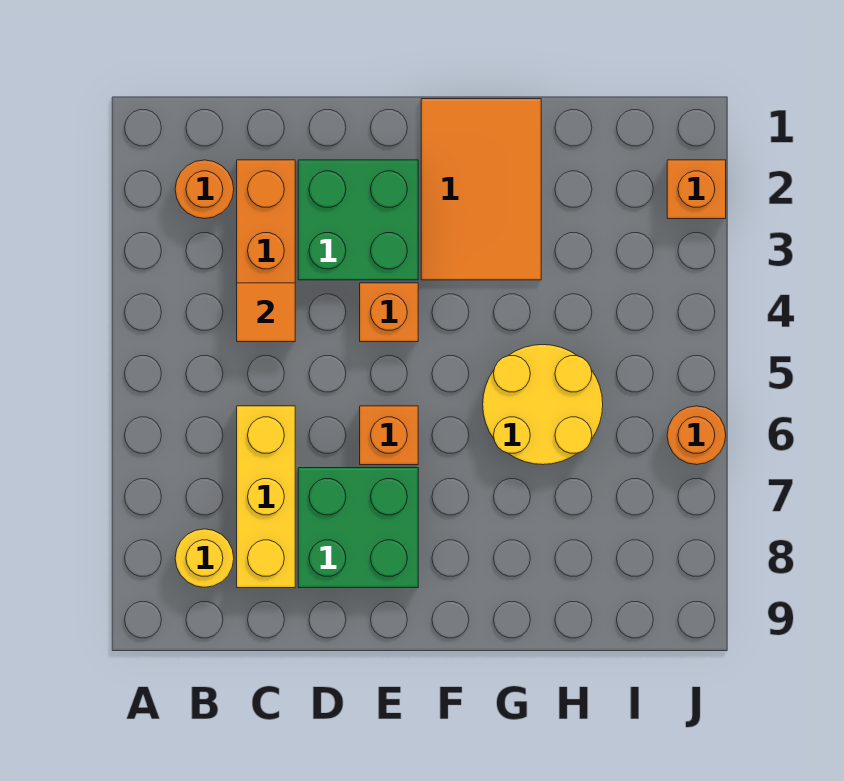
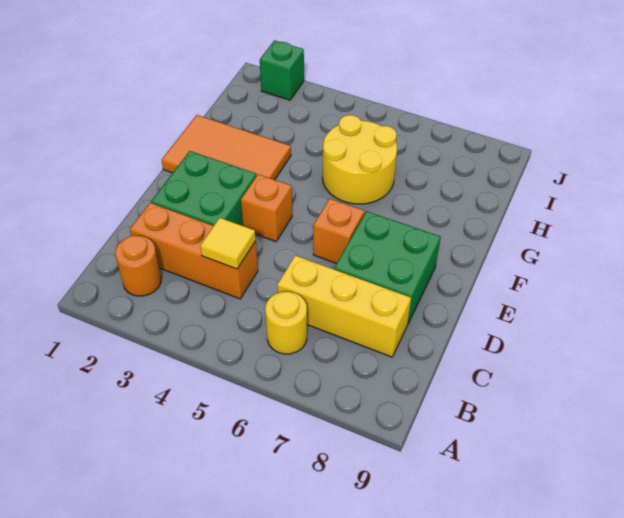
yellow 1x1 round brick [175,529,234,587] -> yellow 1x1 round brick moved to [265,291,307,354]
orange 1x1 tile [237,283,295,342] -> yellow 1x1 tile [200,218,256,269]
orange 1x1 brick [667,160,726,219] -> green 1x1 brick [260,40,304,100]
orange 1x1 round brick [667,406,726,465] -> none

